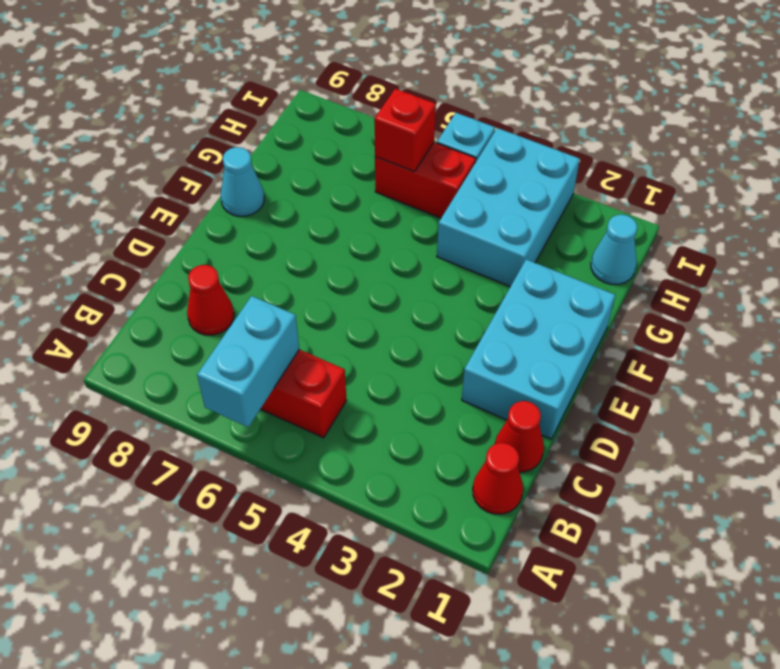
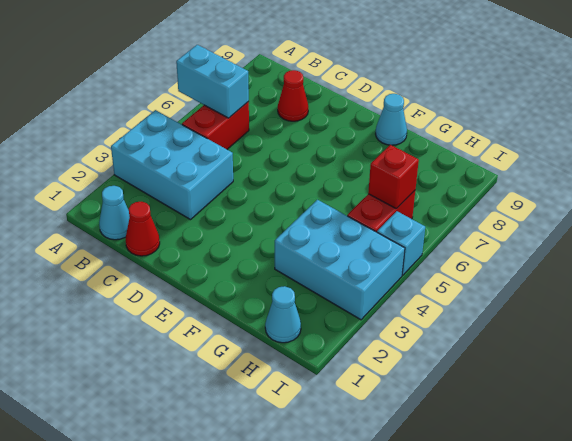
red 1x1 cone [473,443,523,514] -> cyan 1x1 cone [99,186,130,240]
cyan 2x3 brick [462,259,615,439] -> cyan 2x3 brick moved to [111,110,233,220]

